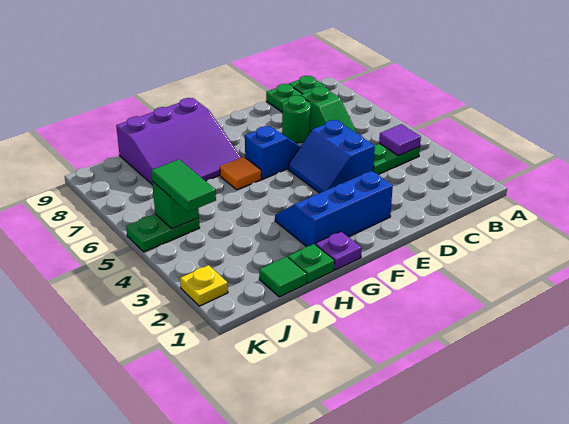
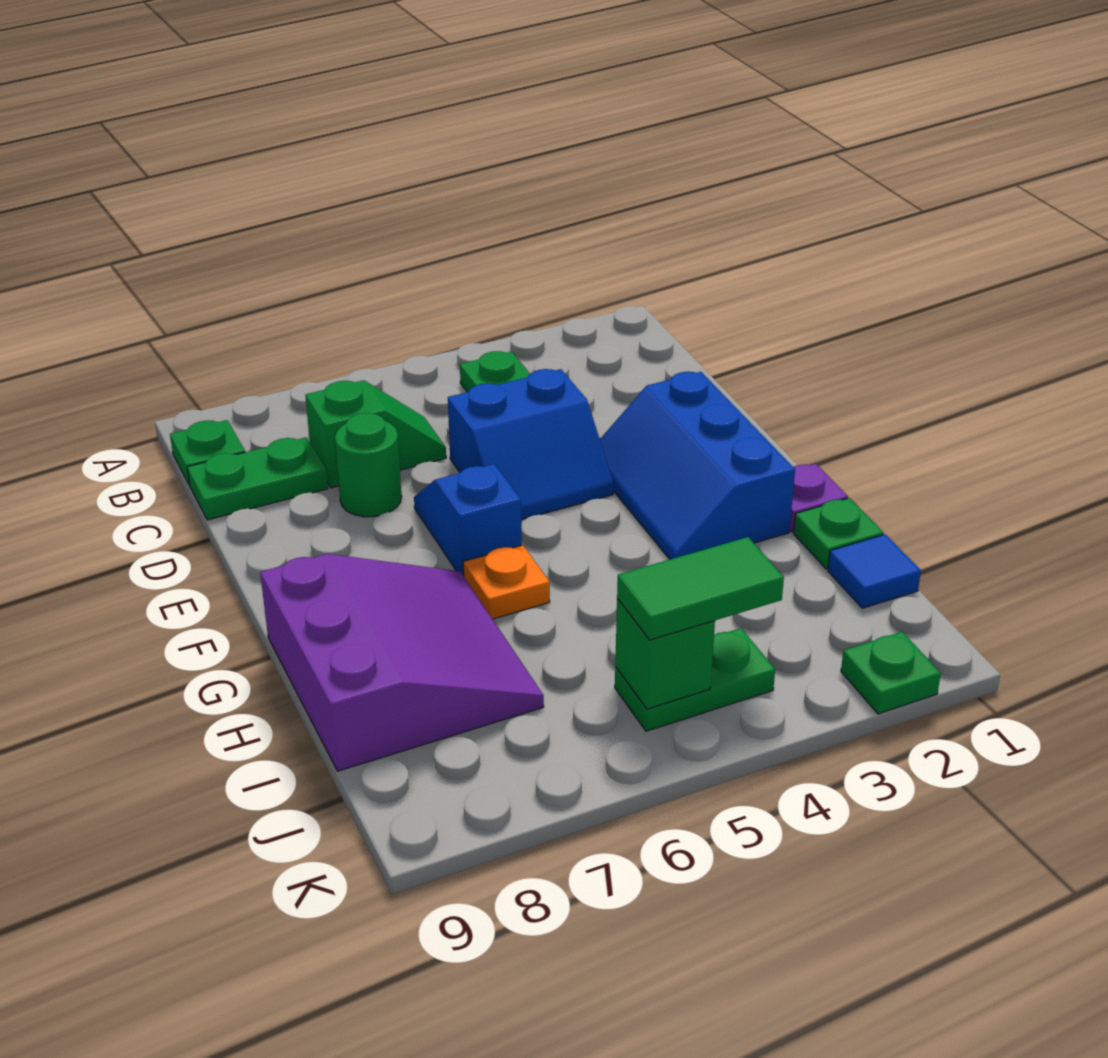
purple 1x1 tile [379,124,421,156] -> none
orange 1x1 tile [220,157,261,190] -> orange 1x1 plate [463,545,550,619]
green 1x1 tile [259,257,307,297] -> blue 1x1 tile [828,534,921,608]
green 1x2 plate [126,214,200,252] -> green 1x2 plate turned to [615,628,775,731]
yellow 1x1 plate [180,265,228,306] -> green 1x1 plate [841,632,941,714]

